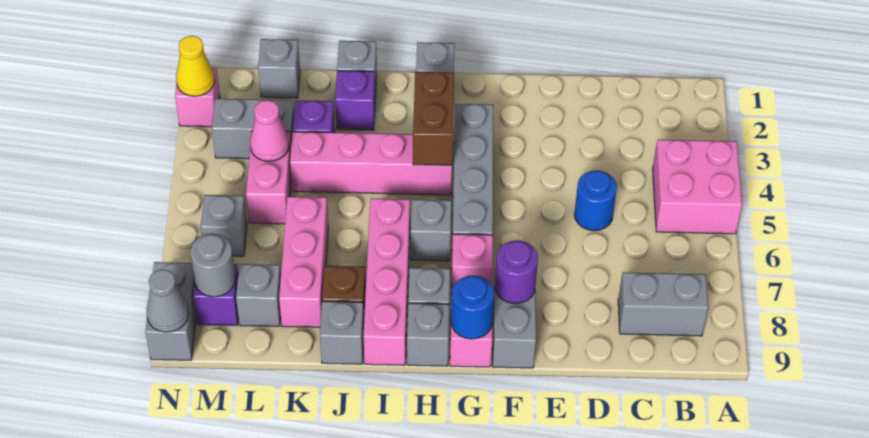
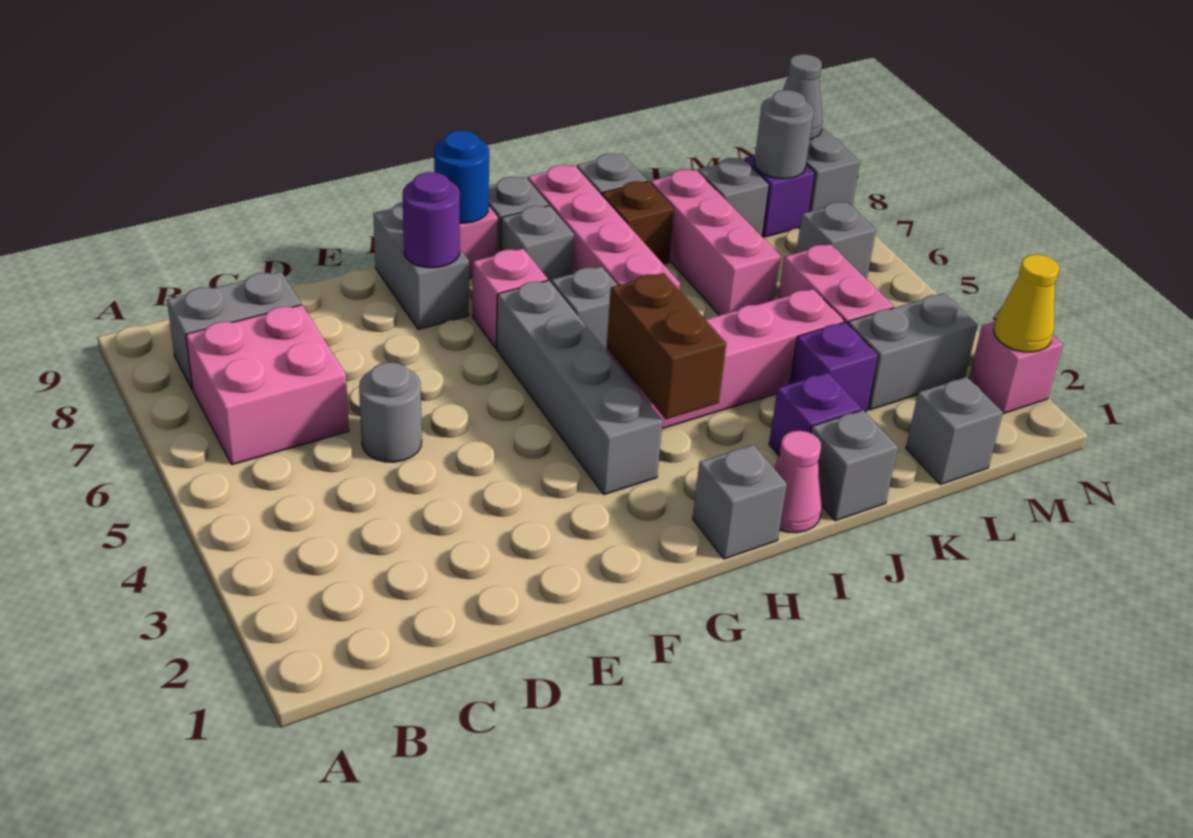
pink 2x2 brick [653,140,742,234] -> pink 2x2 brick moved to [186,305,349,465]
blue 1x1 round brick [574,170,617,231] -> grey 1x1 round brick [359,362,422,462]
pink 1x1 cone [250,100,289,161] -> pink 1x1 cone moved to [774,431,822,533]

